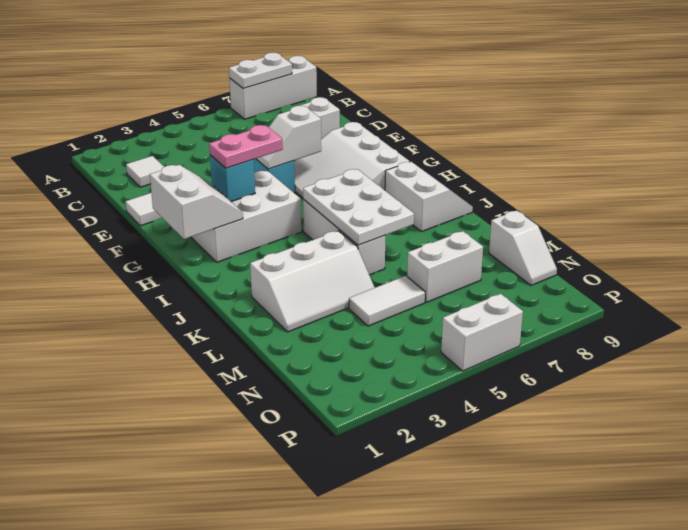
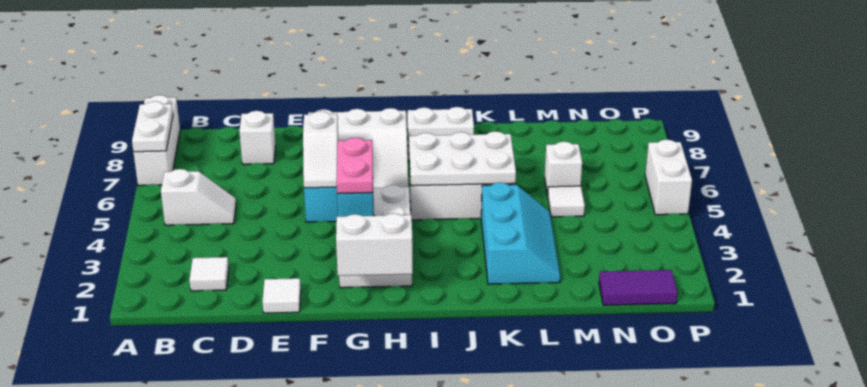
white 2x3 slope [250,231,375,332] -> cyan 2x3 slope [481,183,560,284]
white 1x2 tile [349,276,425,326] -> white 1x1 tile [548,186,585,217]
white 1x2 brick [407,231,483,302] -> white 1x1 brick [545,142,582,196]
white 1x2 slope [489,210,557,285] -> white 1x2 slope moved to [161,169,236,225]
none -> purple 1x2 tile [599,270,678,305]

